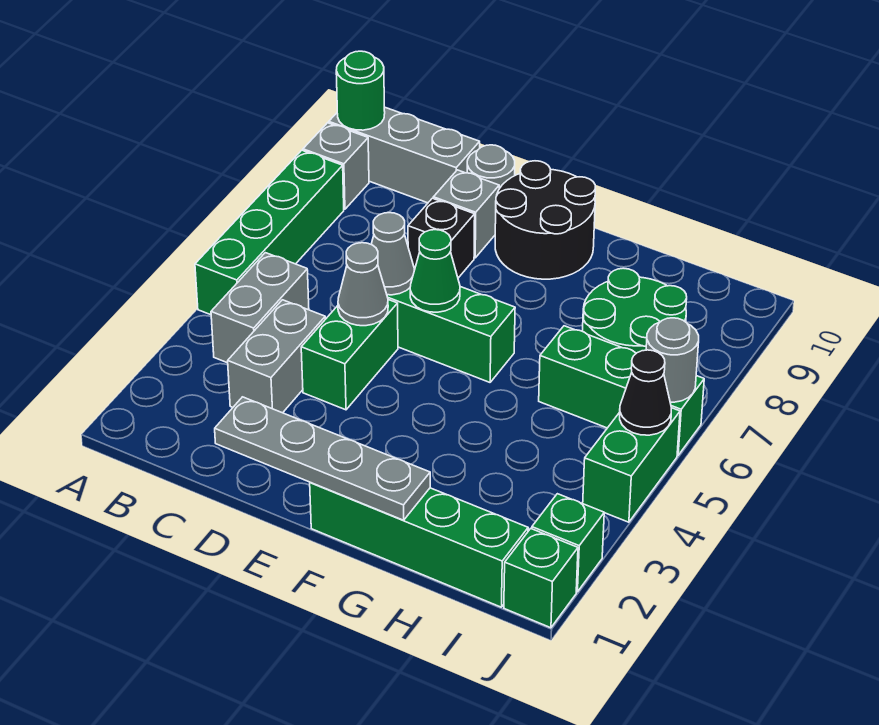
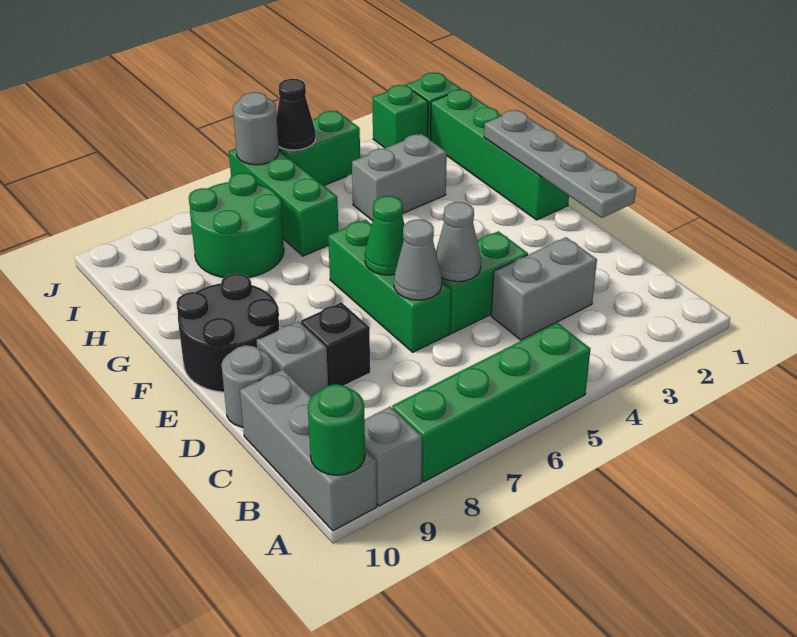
grey 1x2 brick [211,253,309,363] -> grey 1x2 brick moved to [352,134,447,221]

